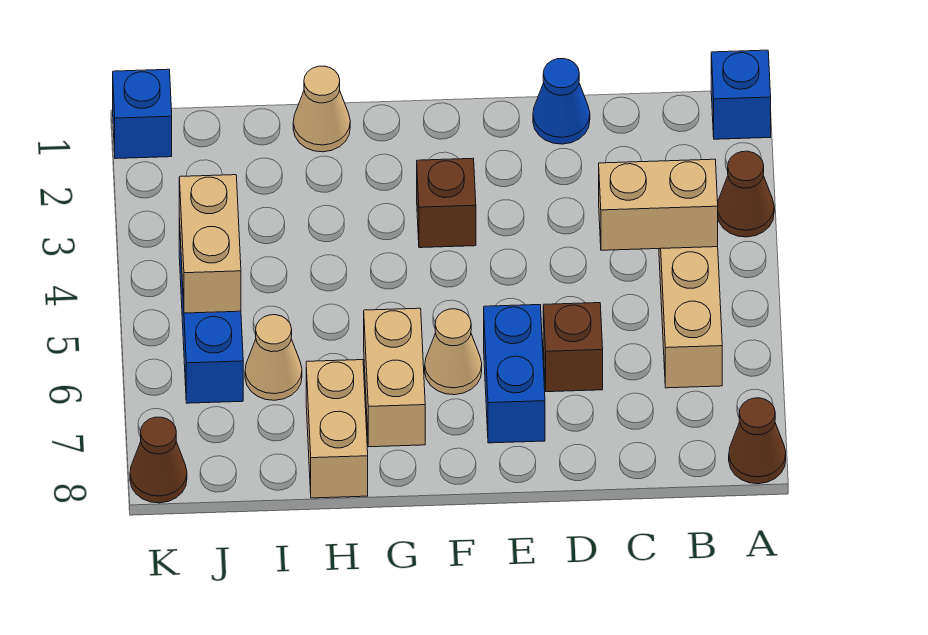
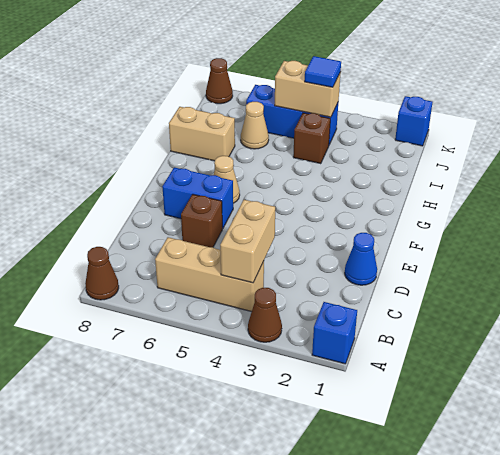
brown 1x1 brick [417,158,476,248] -> brown 1x1 brick moved to [293,113,330,164]
tan 1x2 brick [364,308,425,447] -> none
tan 1x1 cone [293,66,350,152] -> none
none -> blue 1x1 tile [305,56,341,87]

